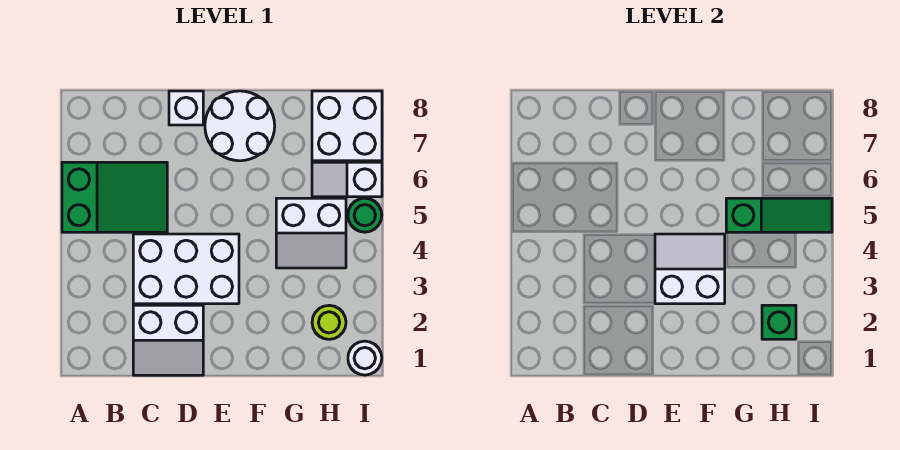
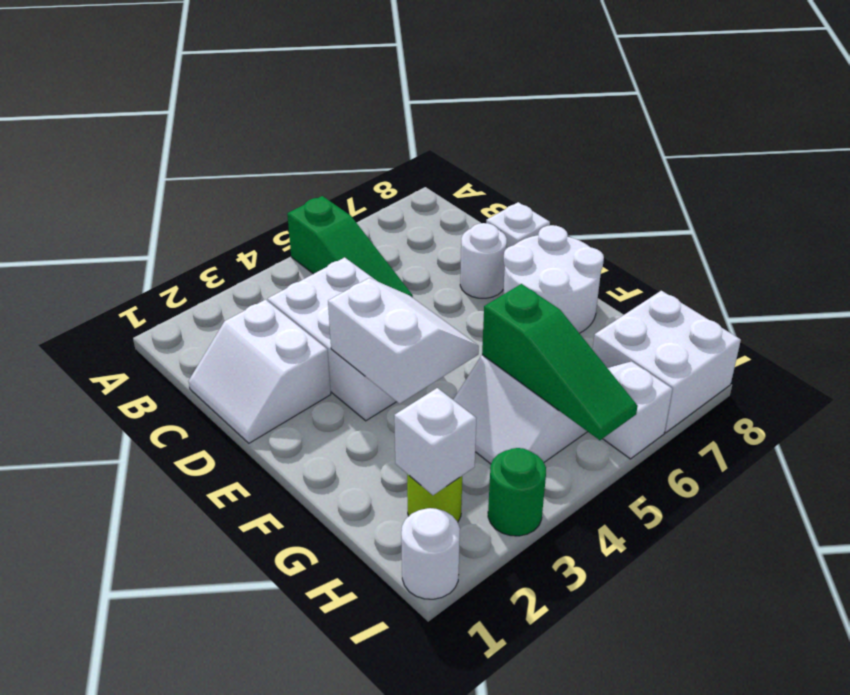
green 2x3 slope [62,162,167,232] -> green 1x3 slope [287,196,413,298]
none -> white 1x1 round brick [460,223,507,298]
green 1x1 brick [762,305,796,339] -> white 1x1 brick [394,388,476,495]
green 1x1 round brick [348,198,382,232] -> green 1x1 round brick moved to [488,448,546,536]

